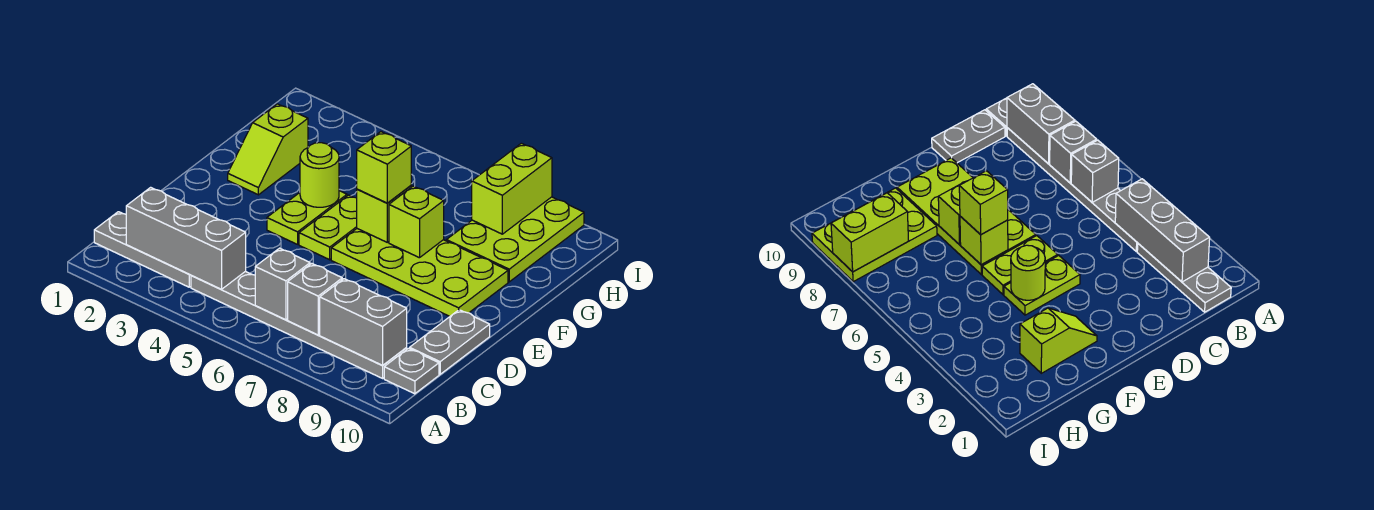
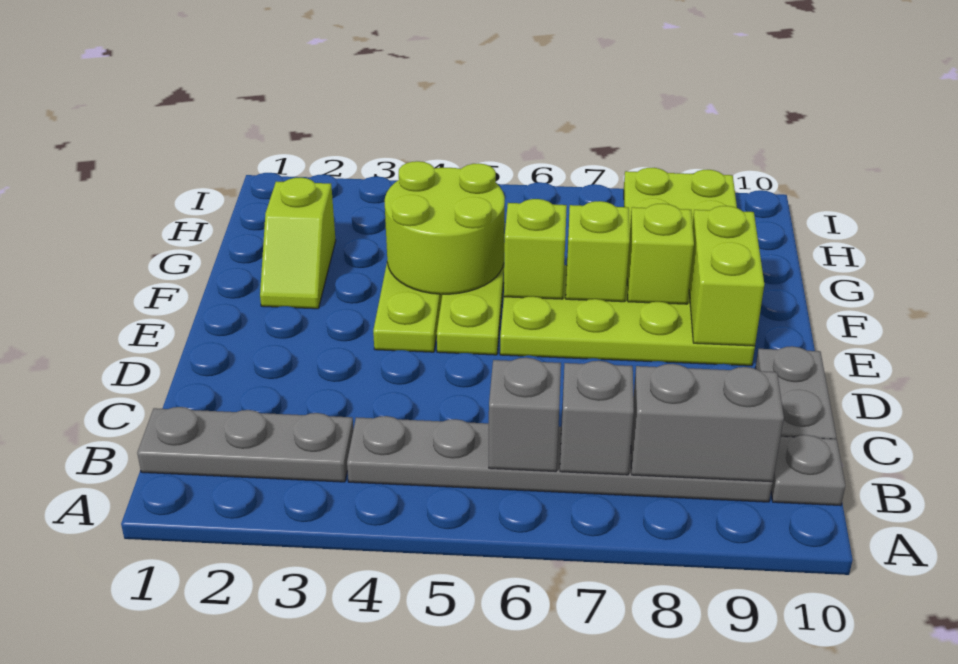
grey 1x3 brick [126,187,246,289] -> none
lime 1x1 round brick [300,143,339,207] -> lime 2x2 round brick [385,161,505,294]
lime 1x1 brick [357,132,411,203] -> lime 1x1 brick moved to [627,203,694,304]
lime 1x2 brick [472,143,552,234] -> lime 1x2 brick moved to [689,206,764,346]

